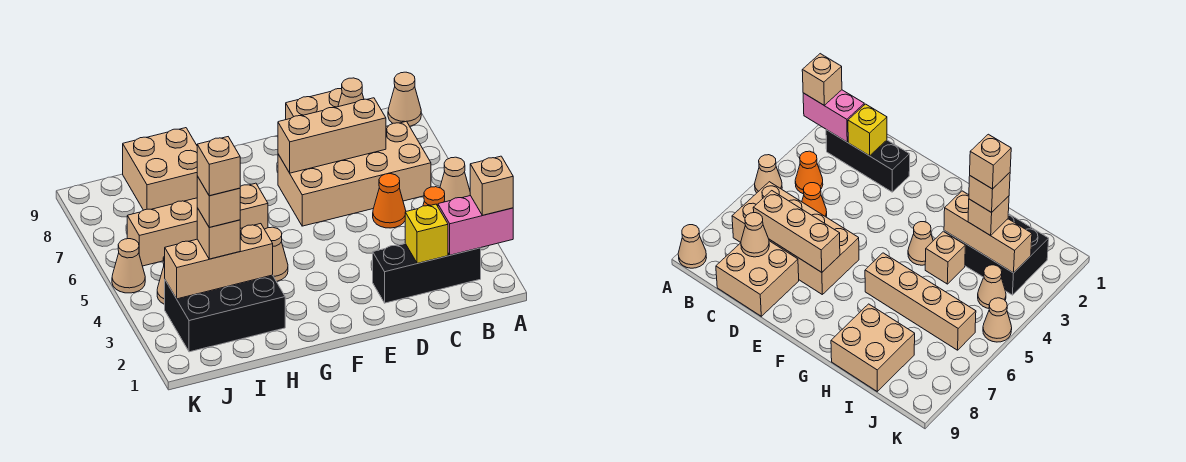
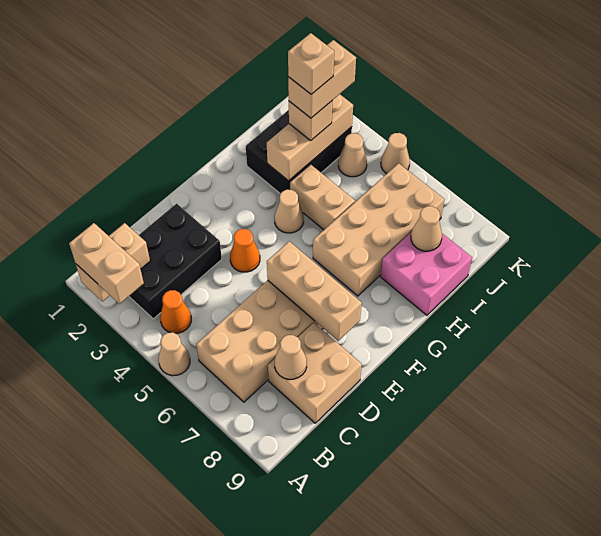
pink 1x2 brick [438,196,513,255] -> tan 1x2 brick [76,223,150,301]
tan 1x1 brick [470,156,513,215] -> tan 1x2 brick [69,223,144,304]
tan 1x1 cone [388,72,421,126] -> tan 1x1 cone moved to [411,206,442,251]
black 1x3 brick [373,244,481,303] -> black 2x3 brick [129,204,222,319]
yellow 1x1 brick [405,204,448,263] -> none
orange 1x1 cone [373,174,406,228] -> orange 1x1 cone moved to [230,229,260,272]
tan 1x3 brick [278,98,386,173] -> tan 1x3 brick turned to [267,241,362,341]
tan 1x4 brick [127,183,268,266] -> tan 2x4 brick [313,163,444,296]
tan 1x1 brick [925,232,965,284] -> tan 1x2 brick [290,164,355,230]
tan 2x2 brick [123,128,197,210] -> pink 2x2 brick [381,233,472,315]
tan 1x1 brick [197,176,240,227] -> tan 1x2 brick [288,40,356,118]

